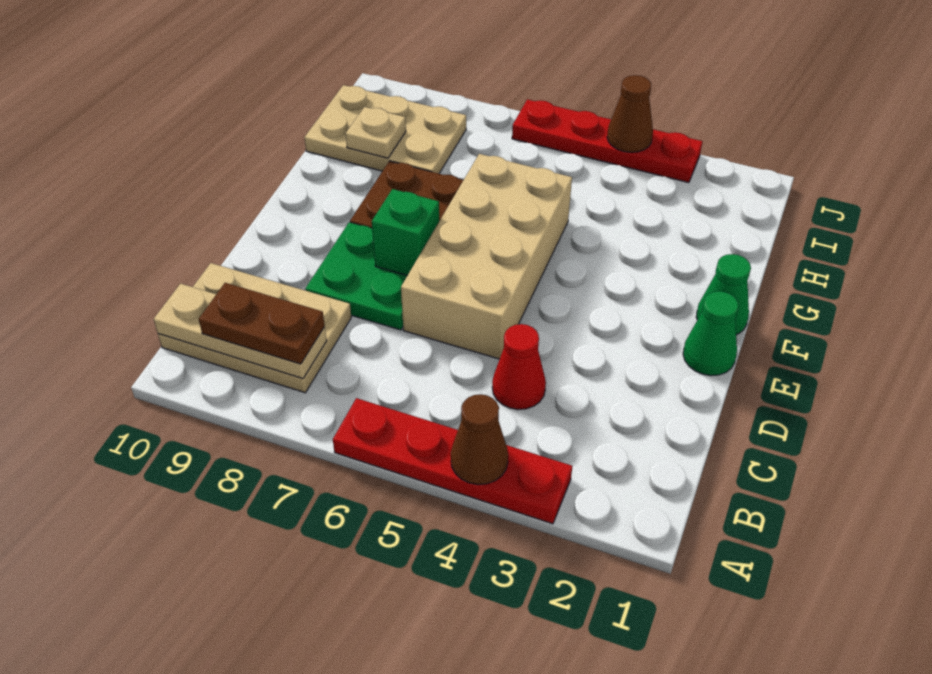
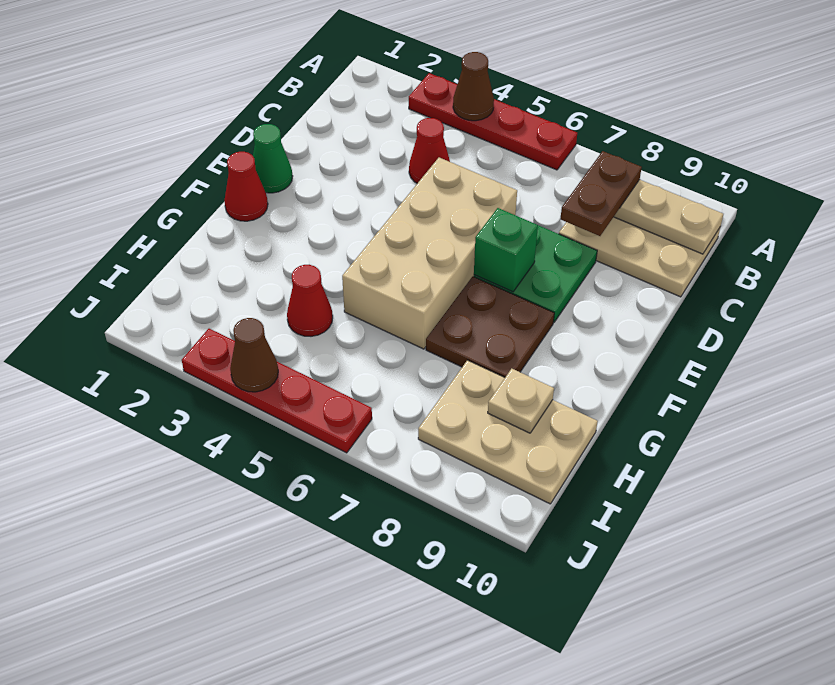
brown 1x2 plate [199,283,325,364] -> brown 1x2 plate turned to [560,151,642,236]
green 1x1 cone [696,254,751,335] -> red 1x1 cone [224,152,268,221]
none -> red 1x1 cone [287,265,333,336]

